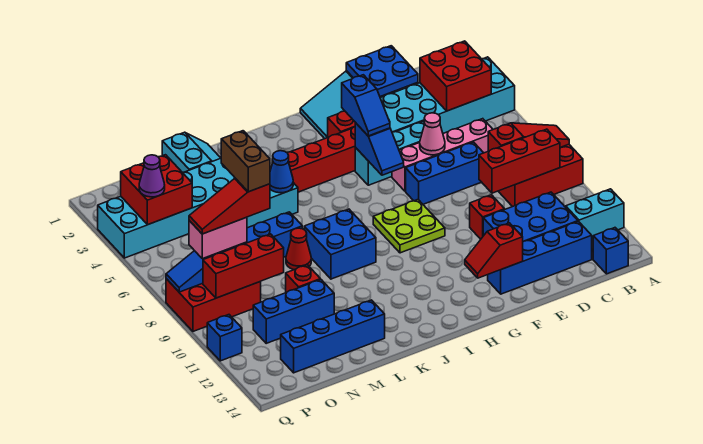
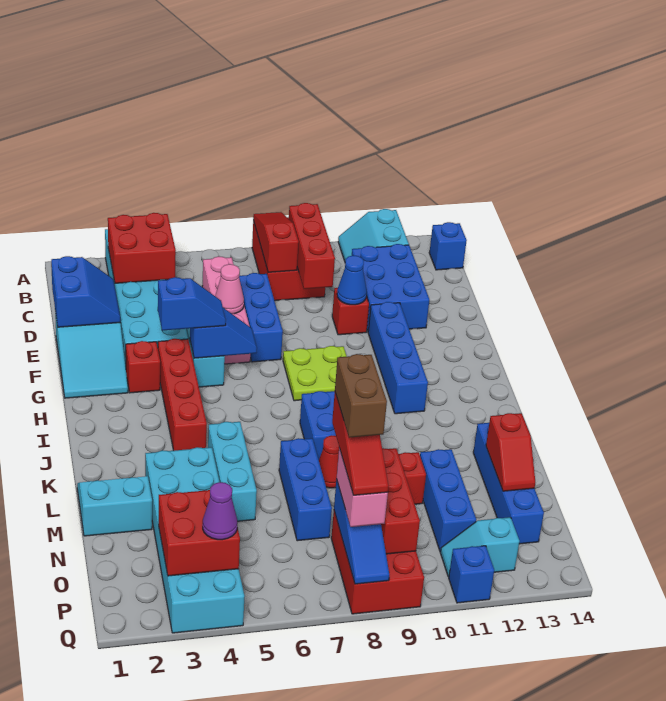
blue 1x4 brick [488,222,592,294] -> blue 1x4 brick moved to [368,302,428,414]
blue 2x2 plate [346,46,418,97] -> blue 2x2 slope [51,256,120,327]
red 1x2 slope [465,223,523,278] -> red 1x2 slope moved to [486,413,535,491]
blue 1x1 cone [270,151,293,193] -> blue 1x1 cone moved to [337,256,367,305]
brown 1x2 brick [221,131,270,192] -> brown 1x2 brick turned to [335,354,387,438]
none -> cyan 1x2 slope [441,517,520,577]

